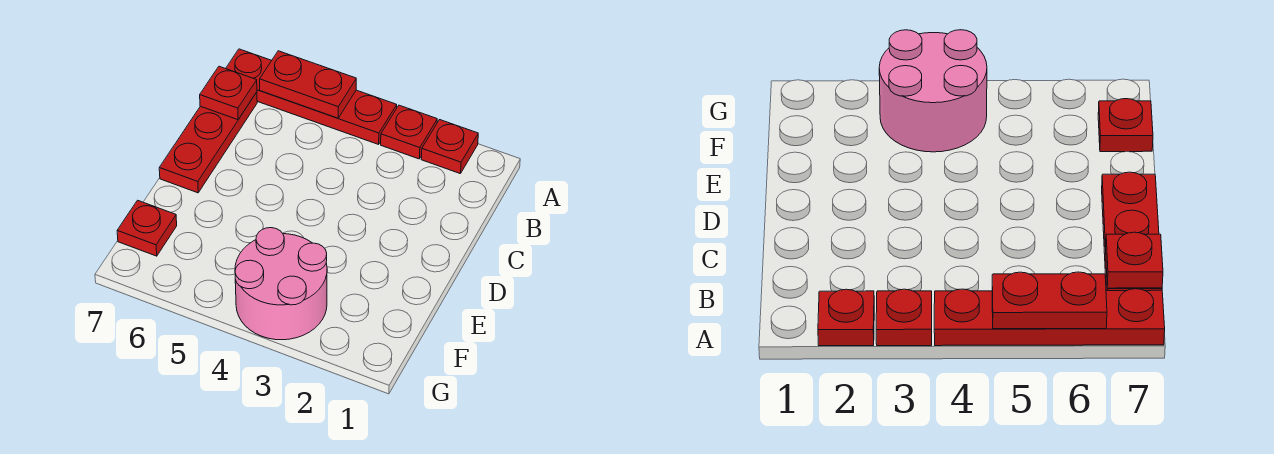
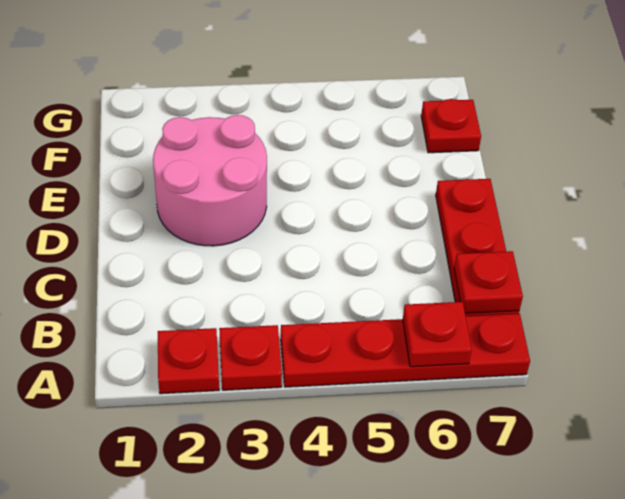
red 1x2 plate [260,51,356,118] -> red 1x1 plate [403,302,472,367]
pink 2x2 round brick [235,228,327,340] -> pink 2x2 round brick moved to [153,115,267,246]

